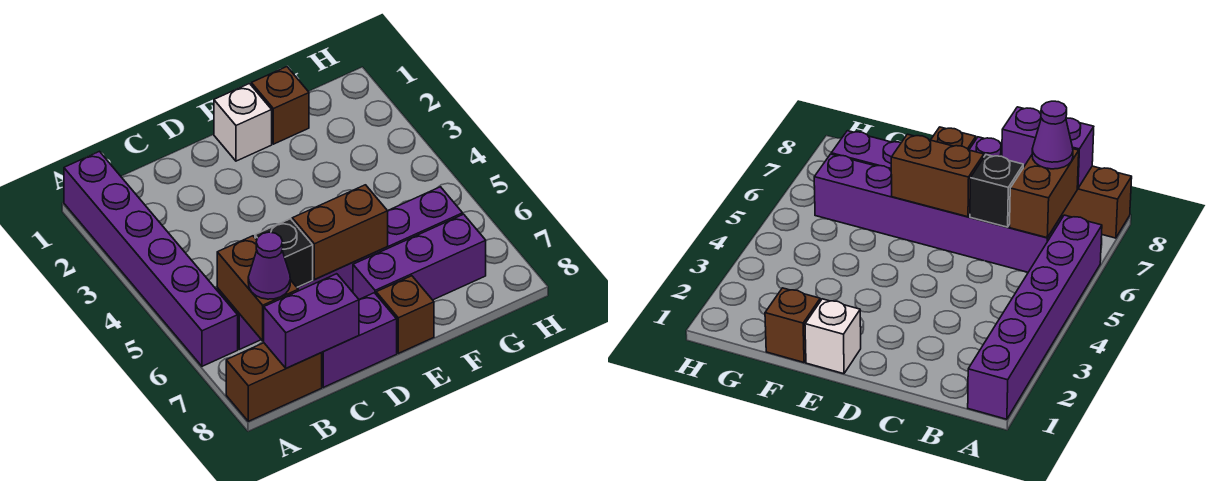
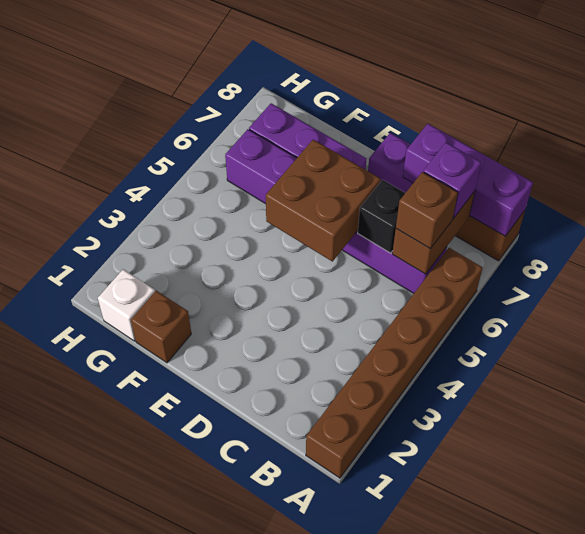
purple 1x6 brick [64,151,238,366] -> brown 1x6 brick [306,248,483,478]
purple 1x1 cone [248,232,290,299] -> purple 1x1 brick [423,142,481,219]
purple 1x2 brick [264,274,359,368] -> purple 1x3 brick [403,124,533,236]
brown 1x2 brick [292,185,388,279] -> brown 2x2 brick [266,140,381,262]
white 1x1 brick [214,84,272,161] -> white 1x1 brick moved to [98,269,155,341]
brown 1x1 brick [376,276,434,353] -> brown 1x1 brick moved to [396,172,458,249]

